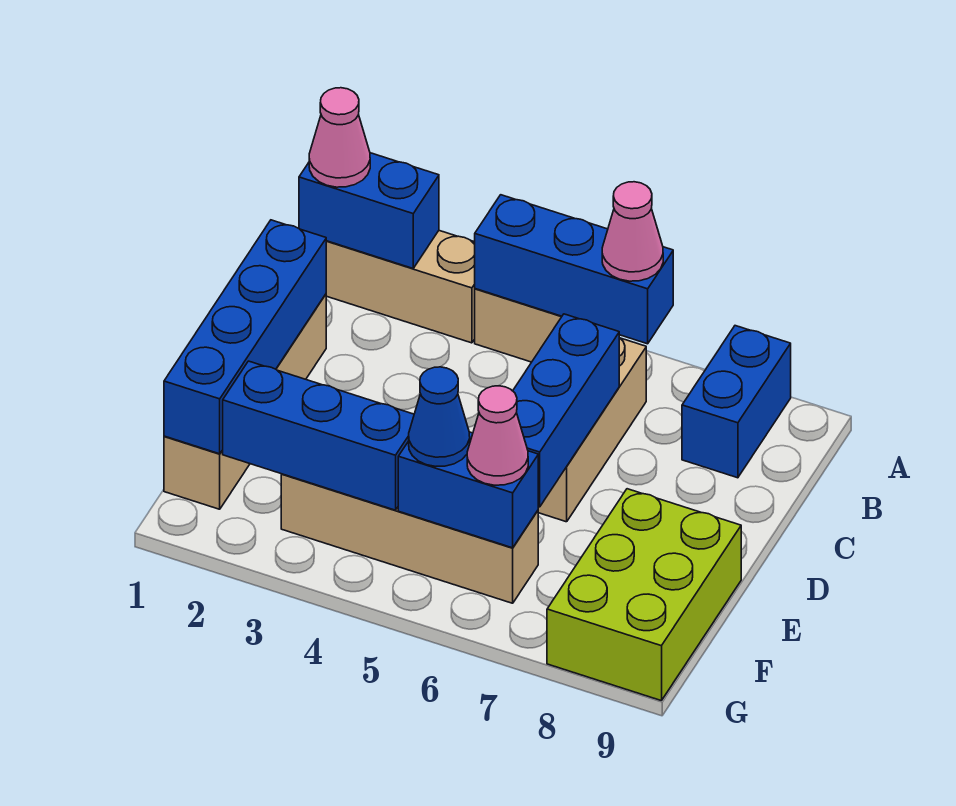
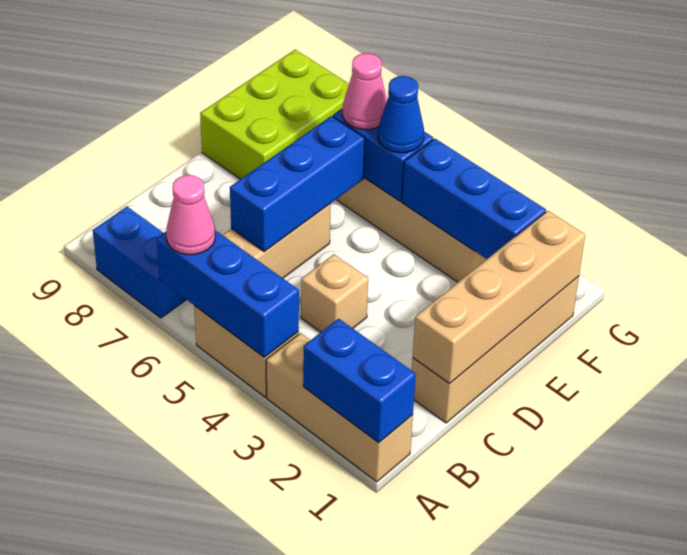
pink 1x1 cone [309,88,370,187] -> none
blue 1x2 brick [682,326,791,478] -> blue 1x2 brick turned to [93,207,186,318]
blue 1x4 brick [164,220,326,454] -> tan 1x4 brick [413,211,585,383]
none -> tan 1x1 brick [301,254,368,332]

